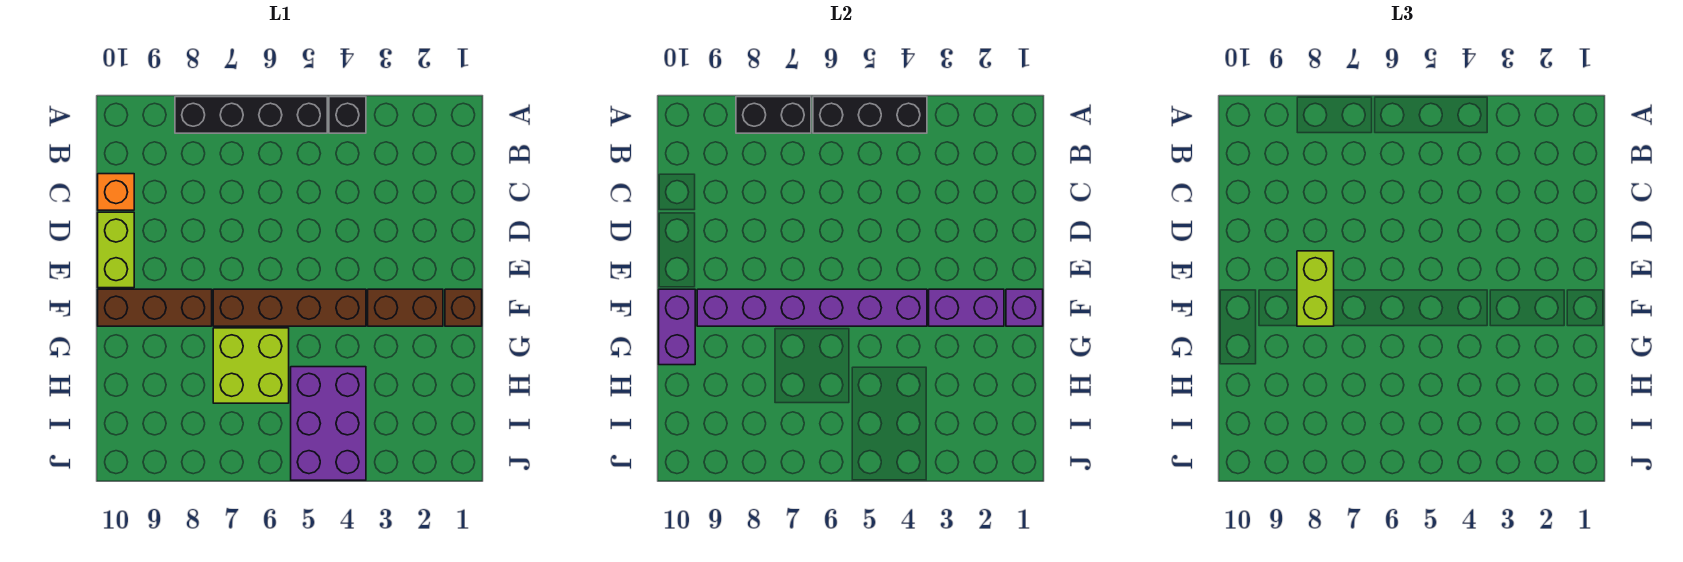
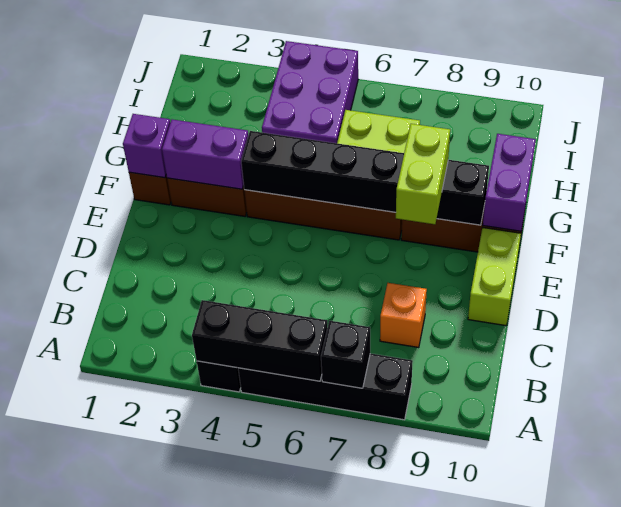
black 1x2 brick [736,97,811,133] -> black 1x1 brick [321,321,370,388]
orange 1x1 brick [98,174,134,210] -> orange 1x1 brick moved to [380,283,427,348]
purple 1x6 brick [697,289,927,326] -> black 1x6 brick [241,131,489,225]

